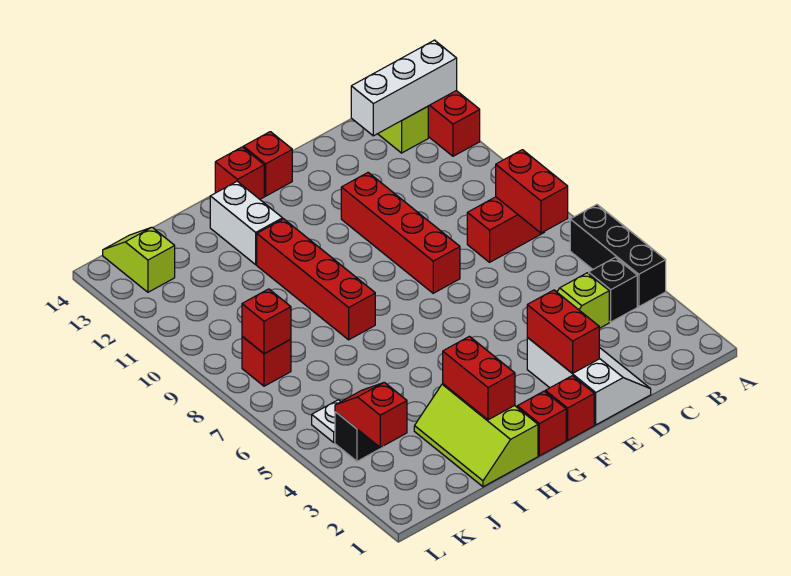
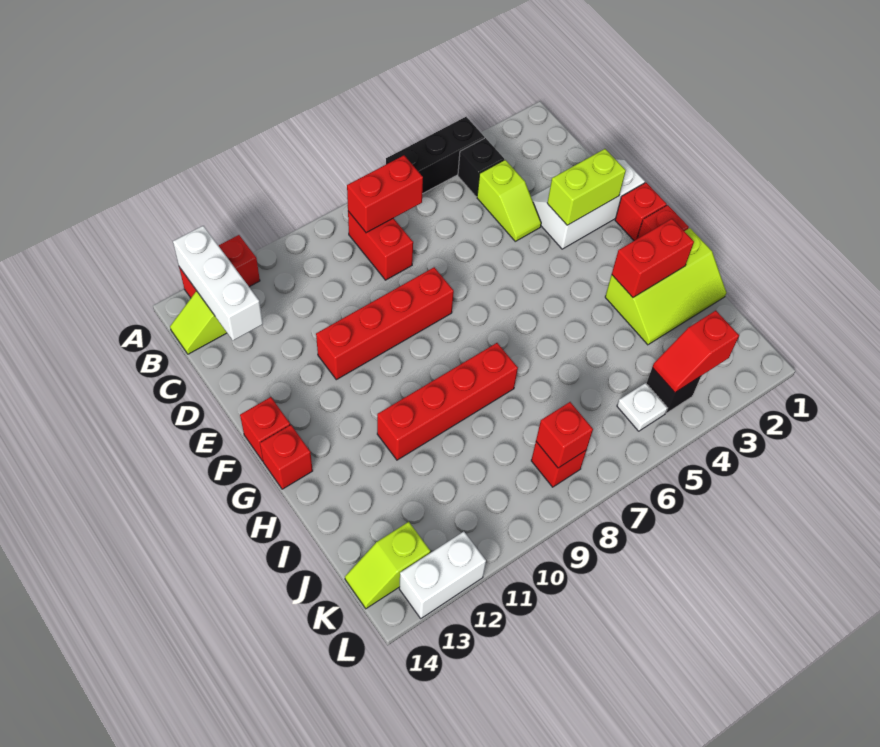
red 1x2 brick [527,290,599,373] -> lime 1x2 brick [547,149,626,225]
white 1x2 brick [210,181,283,265] -> white 1x2 brick moved to [399,532,486,618]

